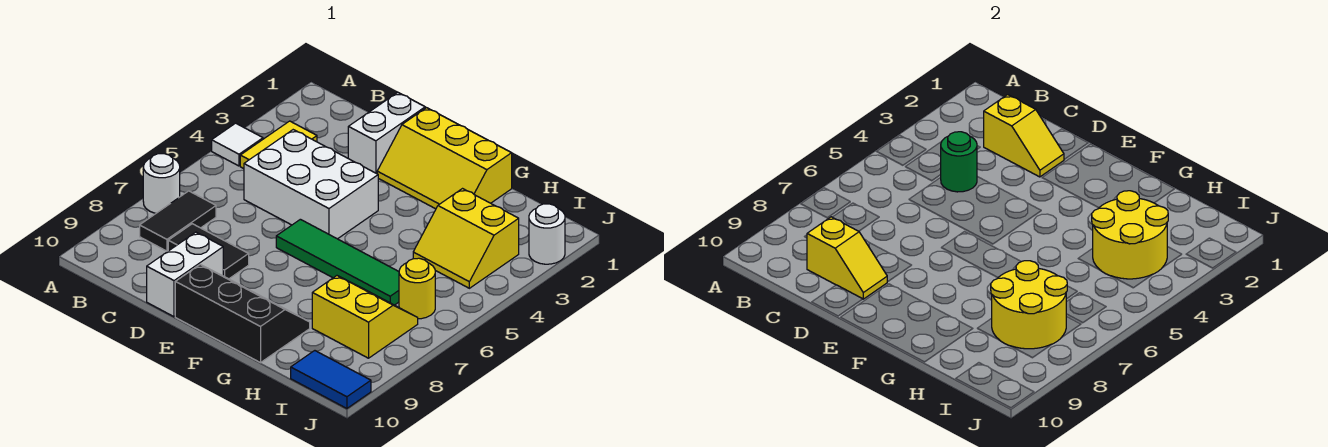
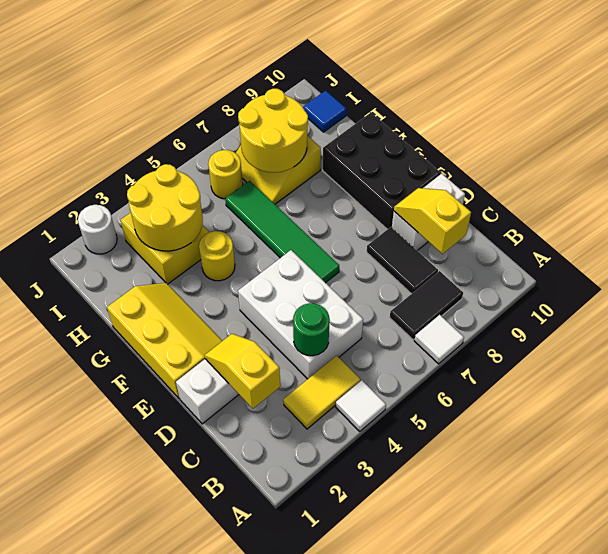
white 1x1 round brick [143,154,180,213] -> white 1x1 tile [414,315,464,364]
black 2x3 slope [175,265,310,363] -> black 2x3 brick [323,113,440,229]
none -> yellow 1x1 round brick [199,231,235,281]
blue 1x2 tile [291,351,371,408] -> blue 1x1 tile [303,91,346,132]

